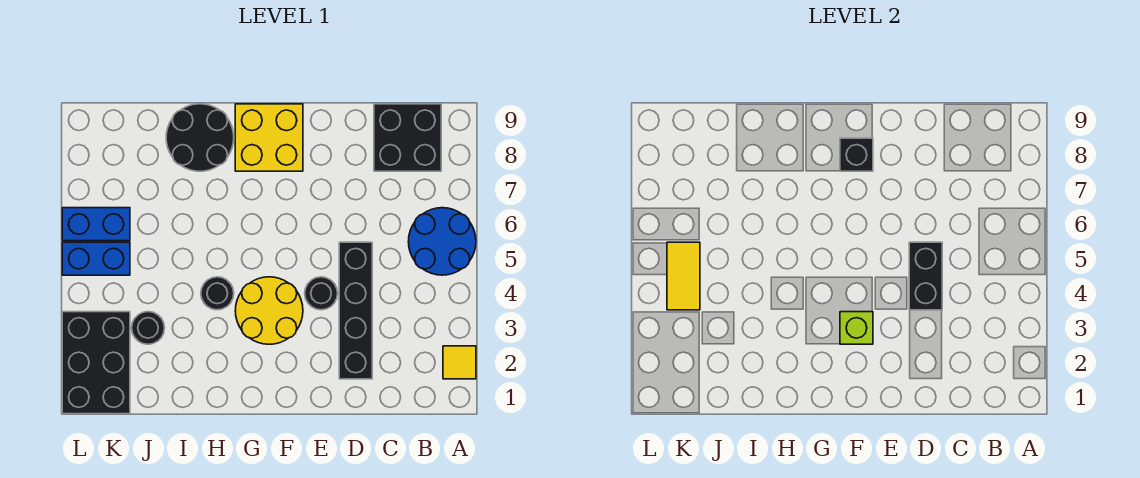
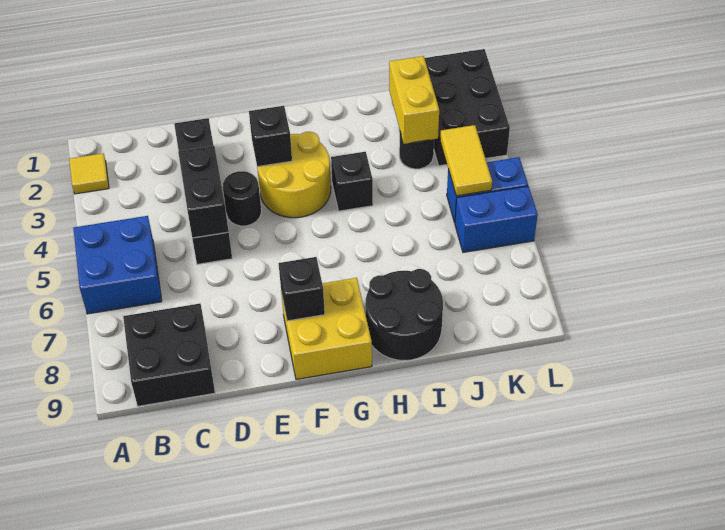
blue 2x2 round brick [408,208,476,275] -> blue 2x2 brick [73,216,162,314]
lime 1x1 brick [840,312,873,344] -> black 1x1 brick [249,106,292,167]
black 1x1 round brick [201,277,234,310] -> black 1x1 brick [331,152,373,211]
none -> yellow 1x2 brick [389,56,439,144]

